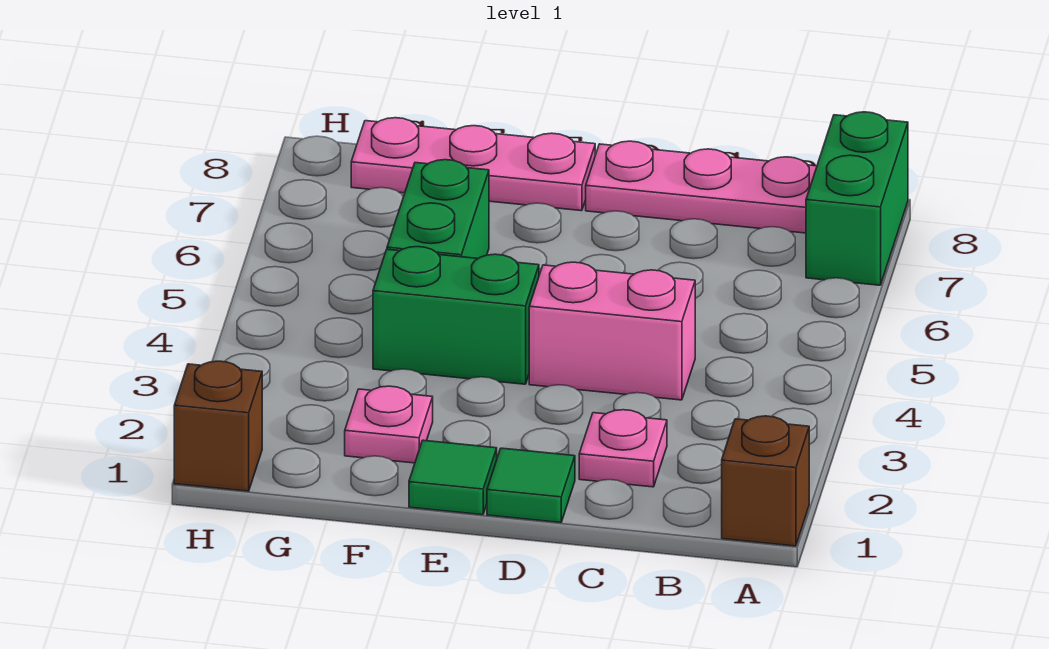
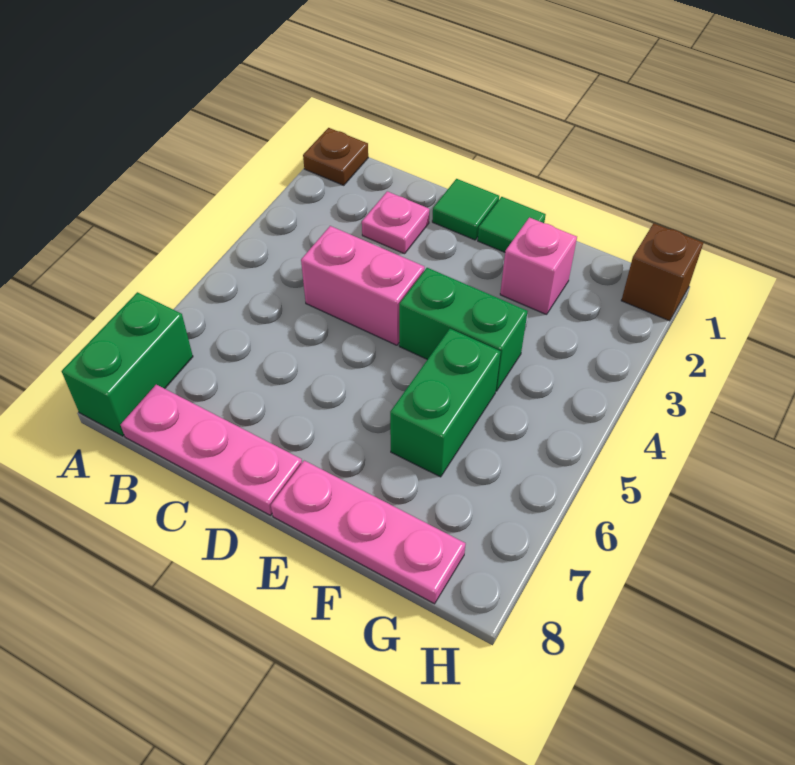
brown 1x1 brick [722,416,809,546] -> brown 1x1 plate [303,128,368,185]
pink 1x1 plate [345,386,433,463] -> pink 1x1 brick [500,217,577,315]

